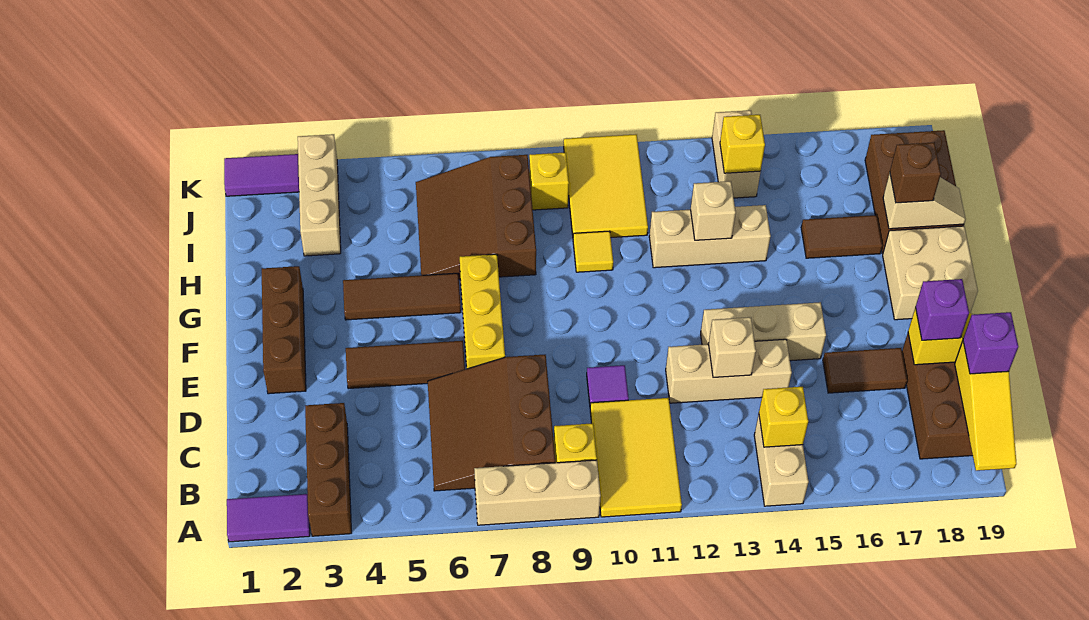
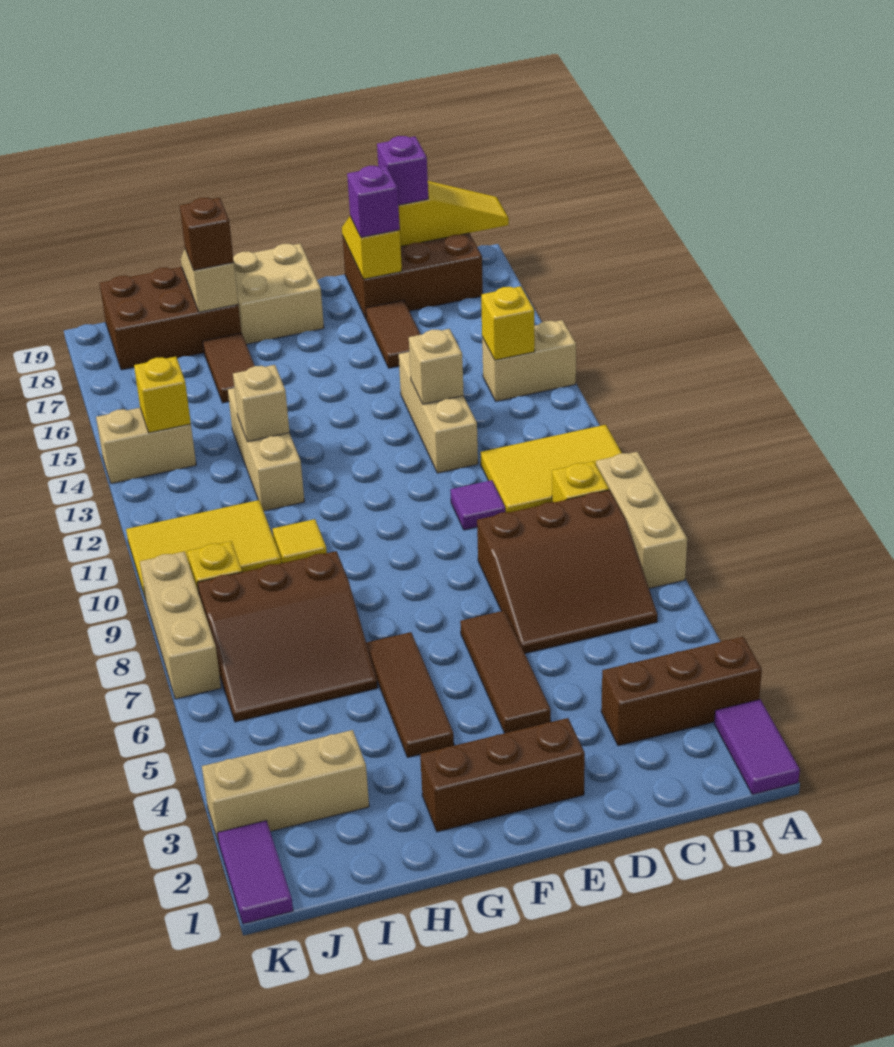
yellow 1x3 brick [460,254,505,369] -> none
tan 1x3 brick [701,302,826,361] -> tan 1x3 brick moved to [140,552,221,699]

